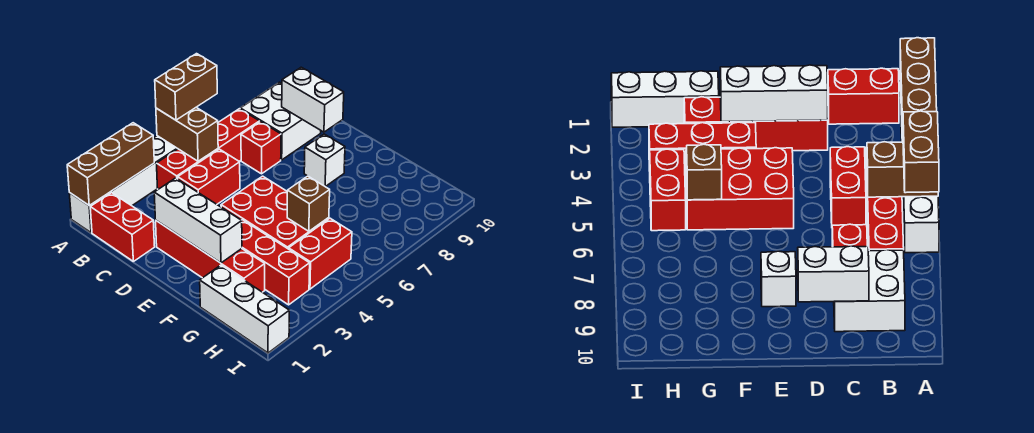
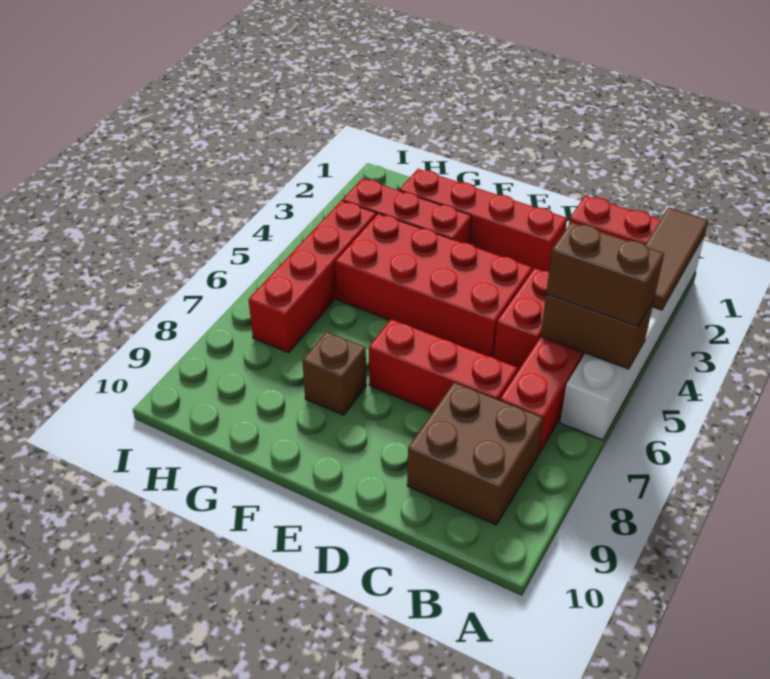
brown 1x3 brick [67,123,154,205] -> brown 1x3 tile [646,208,708,310]
brown 1x2 brick [155,54,217,120] -> brown 1x2 brick turned to [546,222,664,327]
white 2x2 brick [240,82,321,160] -> brown 2x2 brick [407,382,543,525]
red 1x1 brick [241,122,281,174] -> red 1x3 brick [369,319,518,411]
white 1x2 brick [282,67,344,132] -> none
white 1x3 brick [154,178,242,263] -> none
red 2x3 brick [221,176,329,249] -> red 2x4 brick [335,213,532,357]
white 1x1 brick [304,134,345,187] -> none
white 1x3 brick [200,265,289,353] -> none
brown 1x1 brick [287,176,330,231] -> brown 1x1 brick moved to [302,332,366,415]
red 1x2 brick [289,218,352,289] -> red 1x4 brick [249,201,376,352]

